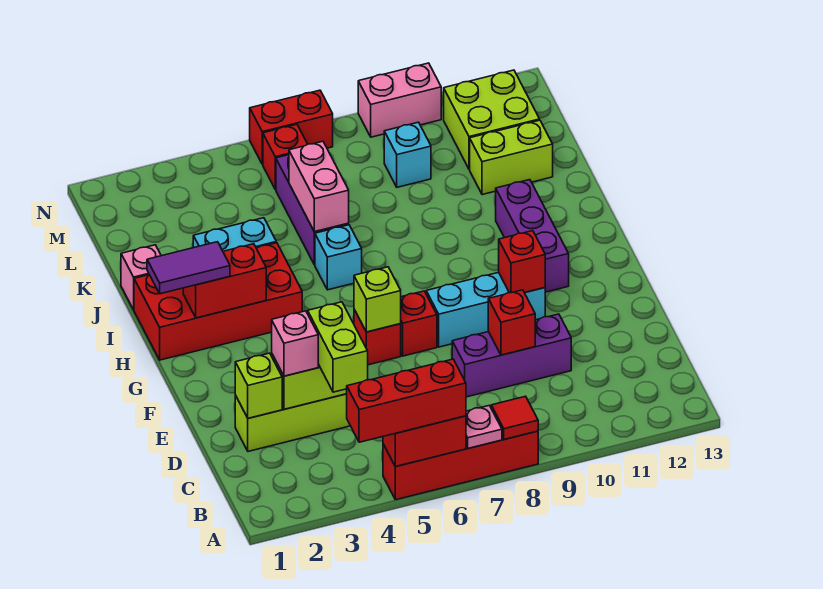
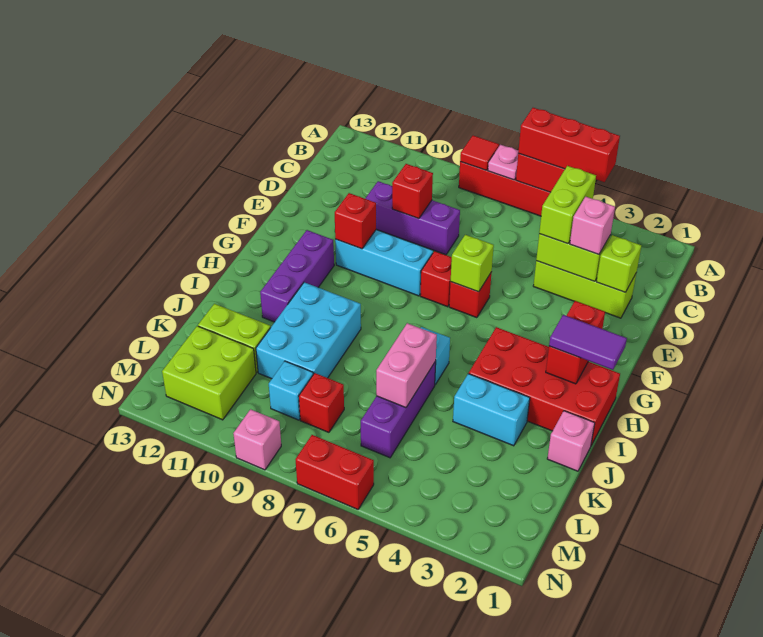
red 1x2 brick [183,244,266,318] -> red 1x2 brick turned to [546,301,605,384]
none -> cyan 2x3 brick [256,282,361,379]
red 1x1 brick [263,124,308,189] -> red 1x1 brick moved to [299,373,344,432]
pink 1x2 brick [358,63,441,137] -> pink 1x1 brick [233,409,281,470]

